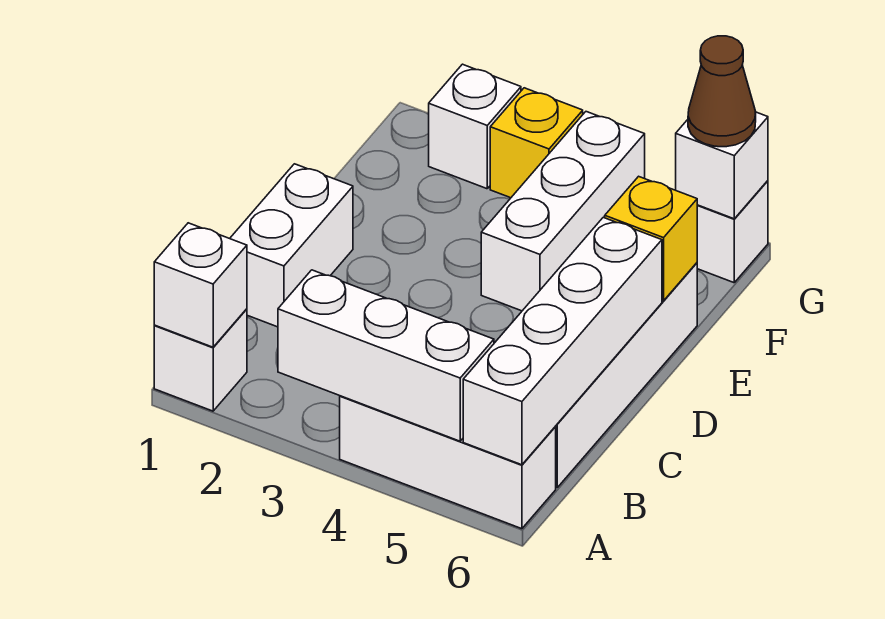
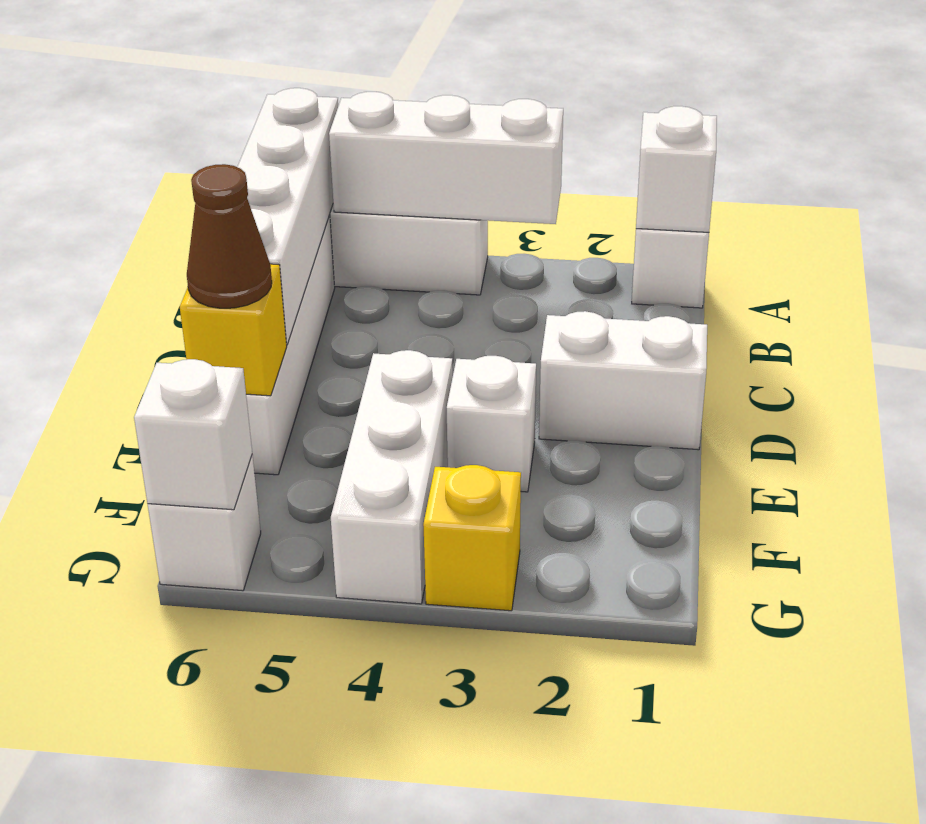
white 1x2 brick [230,164,353,327] -> white 1x2 brick turned to [539,311,707,450]
white 1x1 brick [429,64,521,189] -> white 1x1 brick moved to [447,356,536,492]
brown 1x1 cone [688,36,756,147] -> brown 1x1 cone moved to [187,164,272,308]

